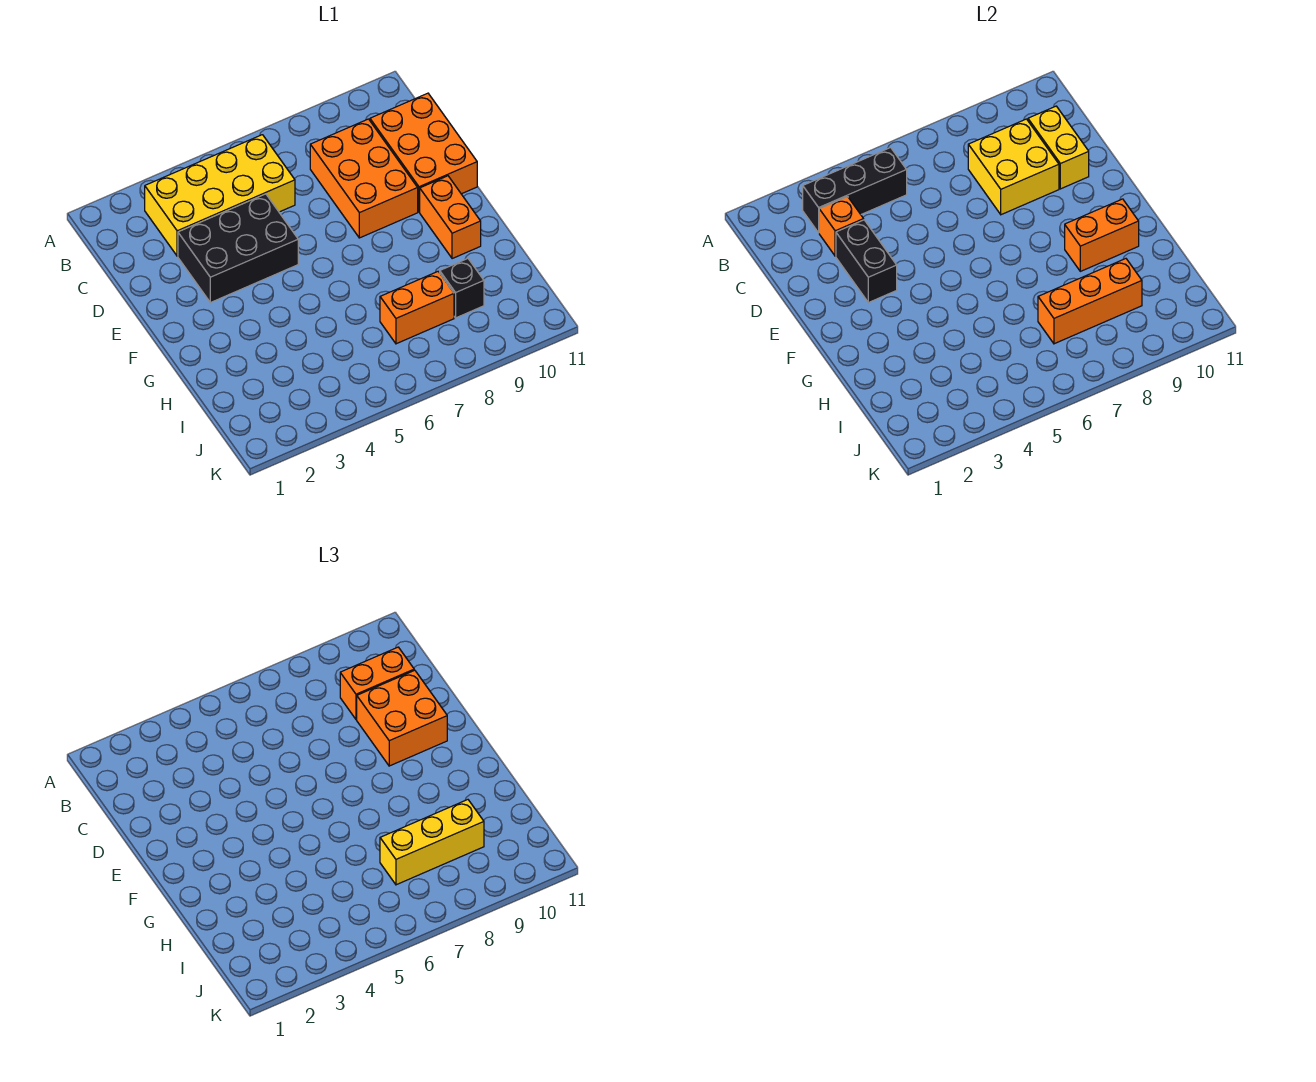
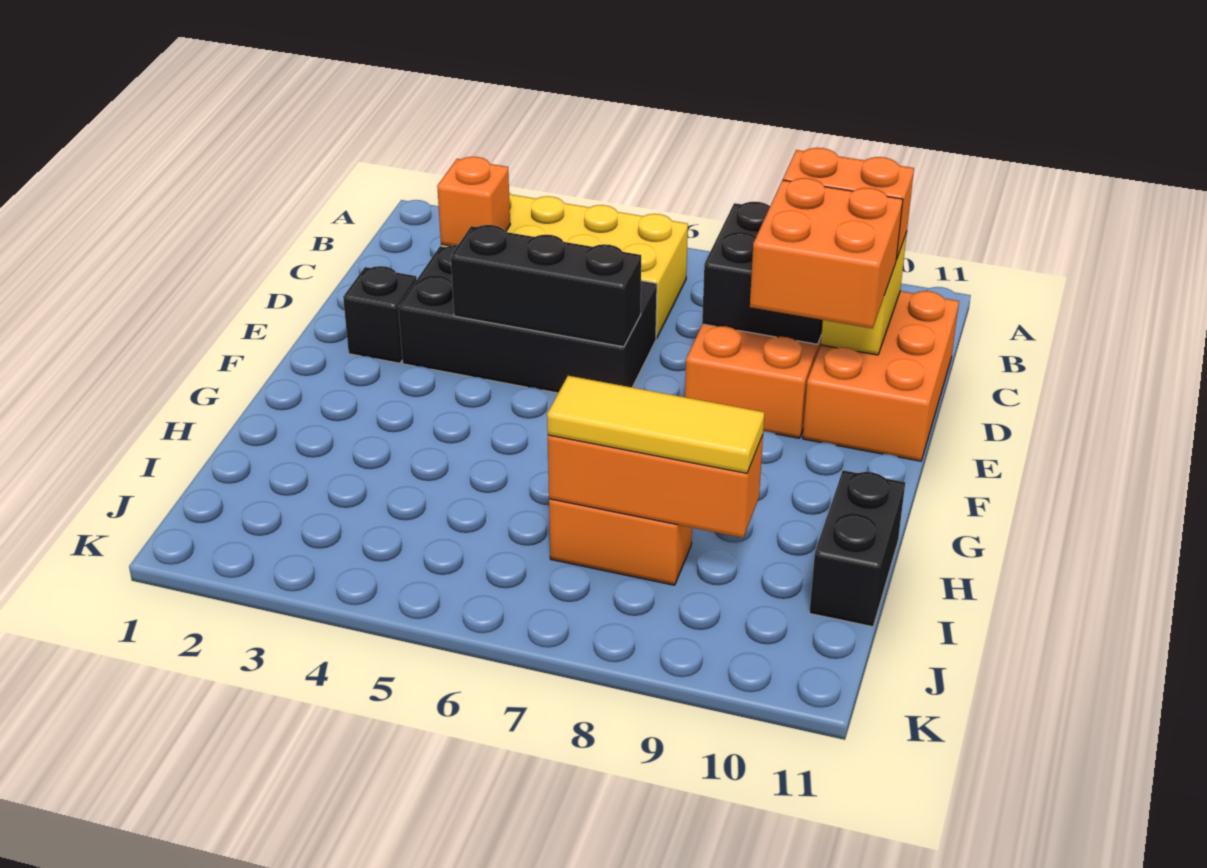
black 1x3 brick [803,148,907,233] -> black 1x3 brick moved to [451,225,641,347]
yellow 2x2 brick [968,119,1059,215] -> black 2x2 brick [702,202,823,344]
black 2x3 brick [178,194,298,303] -> black 2x4 brick [398,245,657,393]
black 1x2 brick [836,220,897,303] -> black 1x2 brick moved to [809,470,905,627]
orange 1x2 brick [420,176,481,259] -> none
orange 1x2 brick [1065,199,1139,271] -> none
yellow 1x3 brick [380,800,484,885] -> yellow 1x3 tile [547,376,765,473]
black 1x1 brick [440,259,484,318] -> black 1x1 brick moved to [343,266,417,363]

